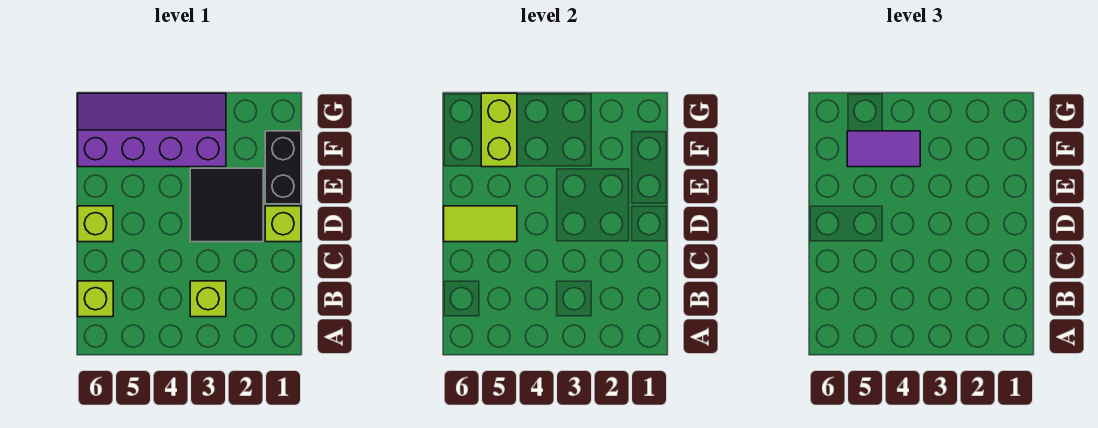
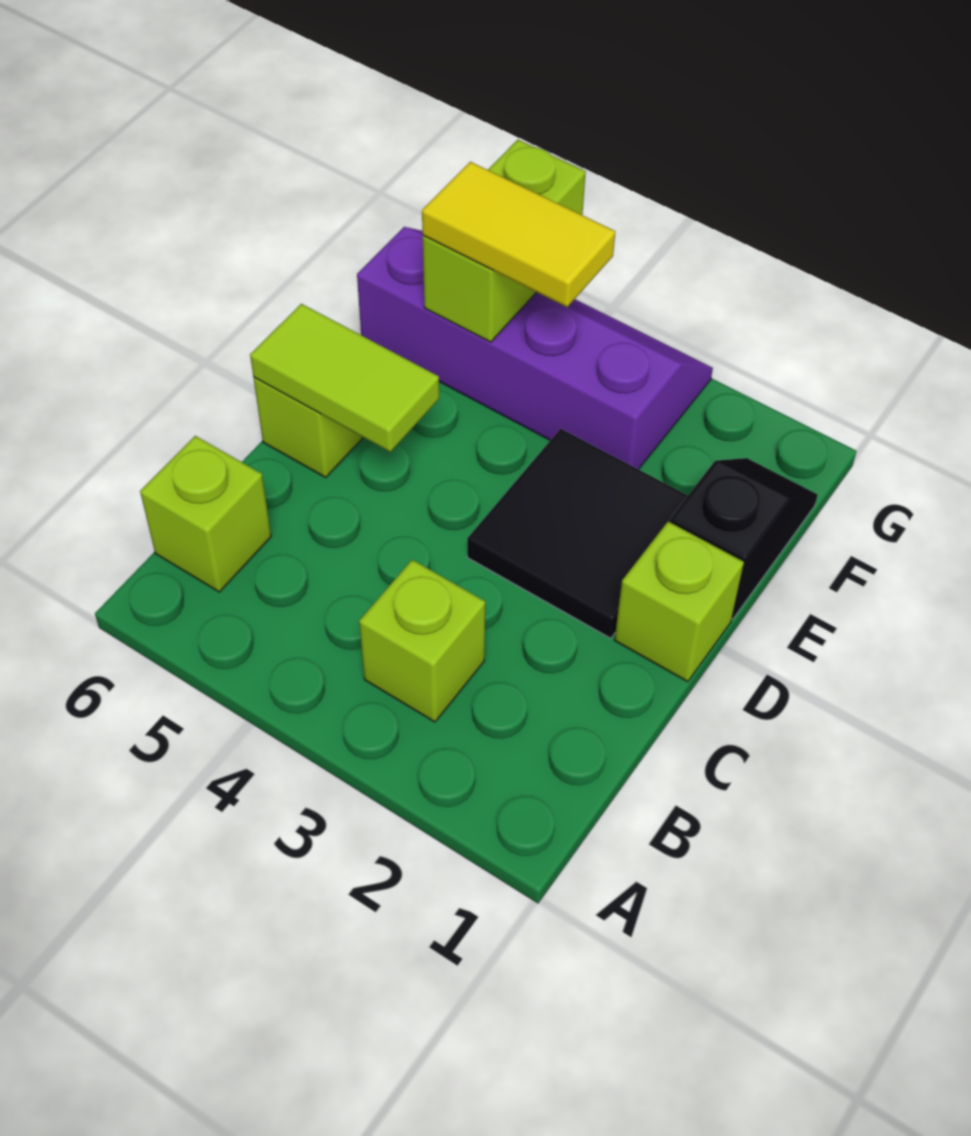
black 1x2 brick [265,131,301,204] -> black 1x2 slope [670,458,818,619]
purple 1x2 tile [847,131,920,167] -> yellow 1x2 tile [422,162,615,307]

